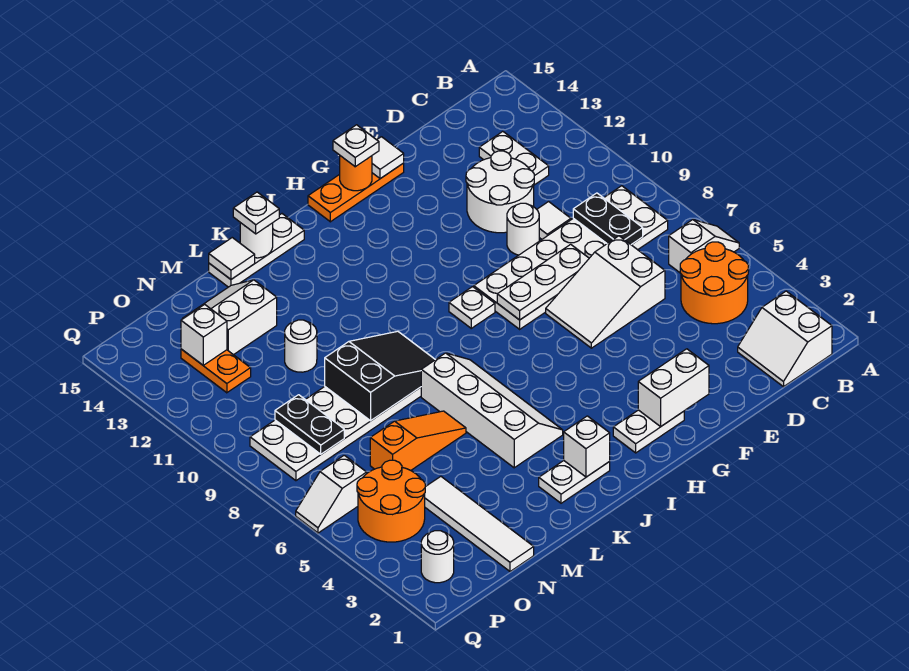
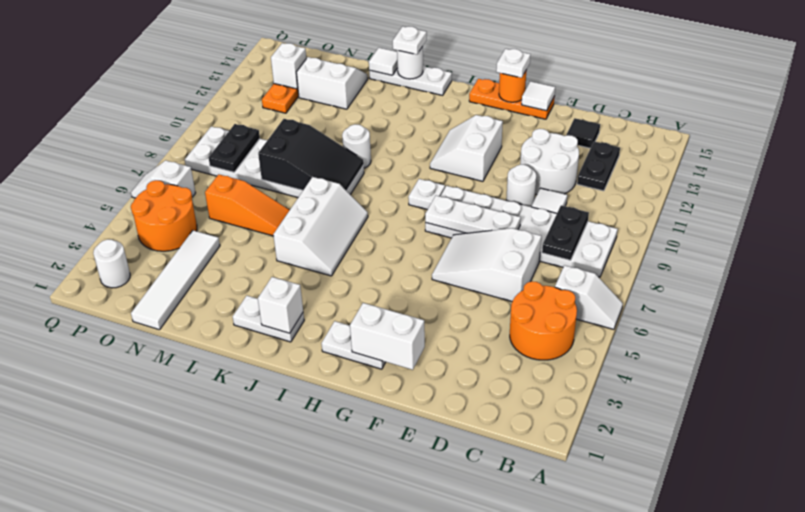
white 2x2 slope [738,291,832,387] -> white 2x2 slope moved to [430,115,503,181]
white 1x2 plate [479,132,549,185] -> black 1x2 plate [577,142,620,191]
none -> black 1x1 tile [567,118,600,148]
white 2x4 slope [421,353,563,468] -> white 2x3 slope [273,177,368,276]
white 1x1 round brick [285,320,317,372] -> white 1x1 round brick moved to [342,124,371,168]

